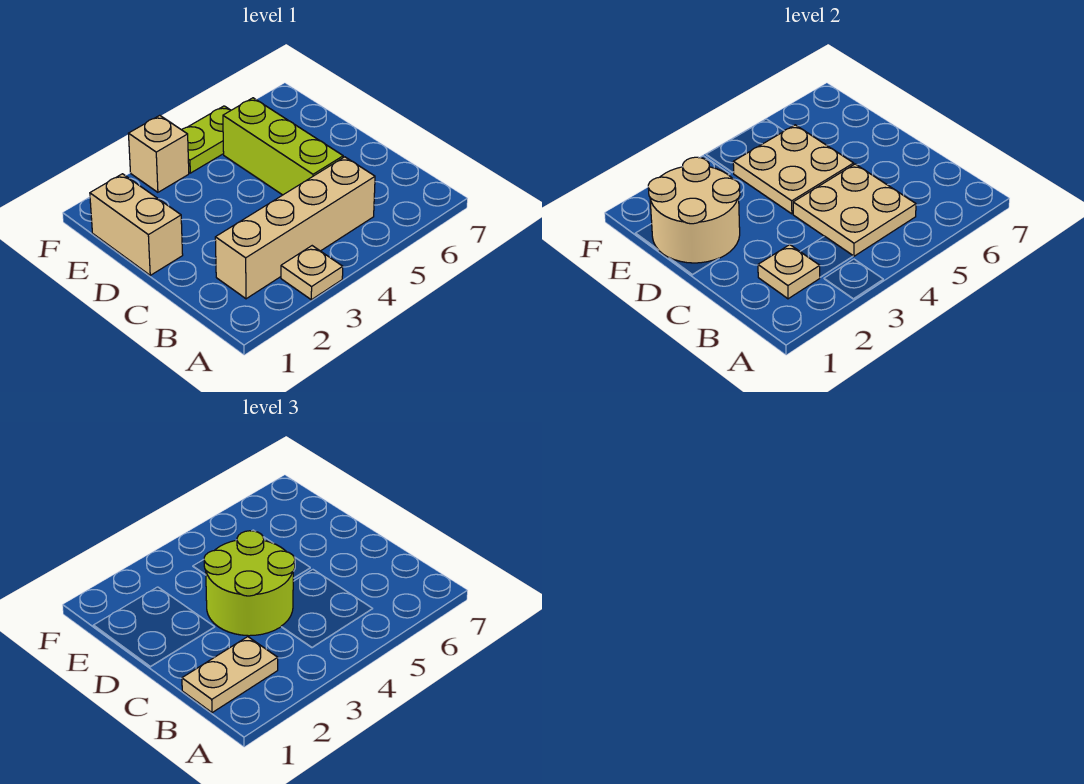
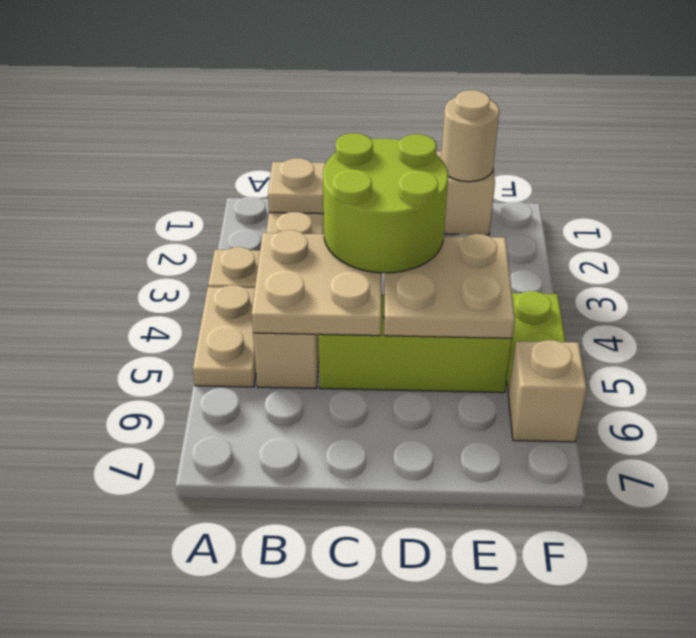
tan 1x2 plate [182,637,278,713] -> tan 1x2 plate moved to [193,285,256,387]
tan 2x2 round brick [648,157,740,263] -> tan 1x1 round brick [441,90,499,182]
tan 1x1 brick [128,115,189,192] -> tan 1x1 brick moved to [508,340,587,442]

